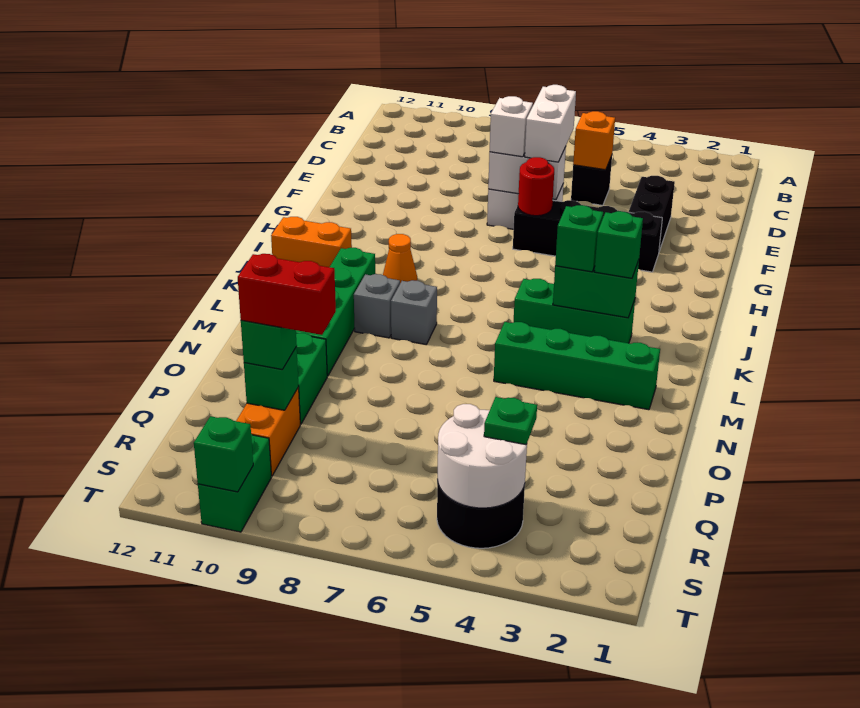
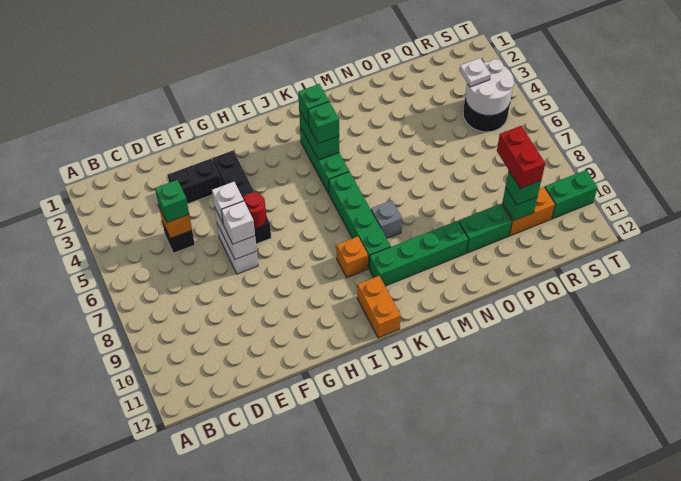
white 1x2 brick [525,85,576,162] -> white 1x1 brick [212,182,244,223]
orange 1x1 cone [383,234,417,283] -> orange 1x1 brick [337,237,368,278]
grey 1x1 brick [354,274,400,338] -> none
green 1x4 brick [494,322,660,410] -> green 1x4 brick moved to [329,172,391,268]
green 1x1 plate [484,397,537,445] -> white 1x1 plate [460,58,491,87]
green 1x1 brick [194,416,253,492] -> green 1x1 brick moved to [155,180,189,223]

